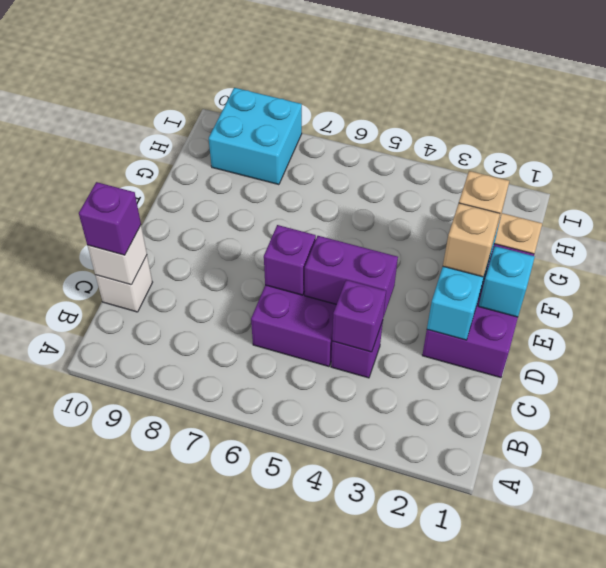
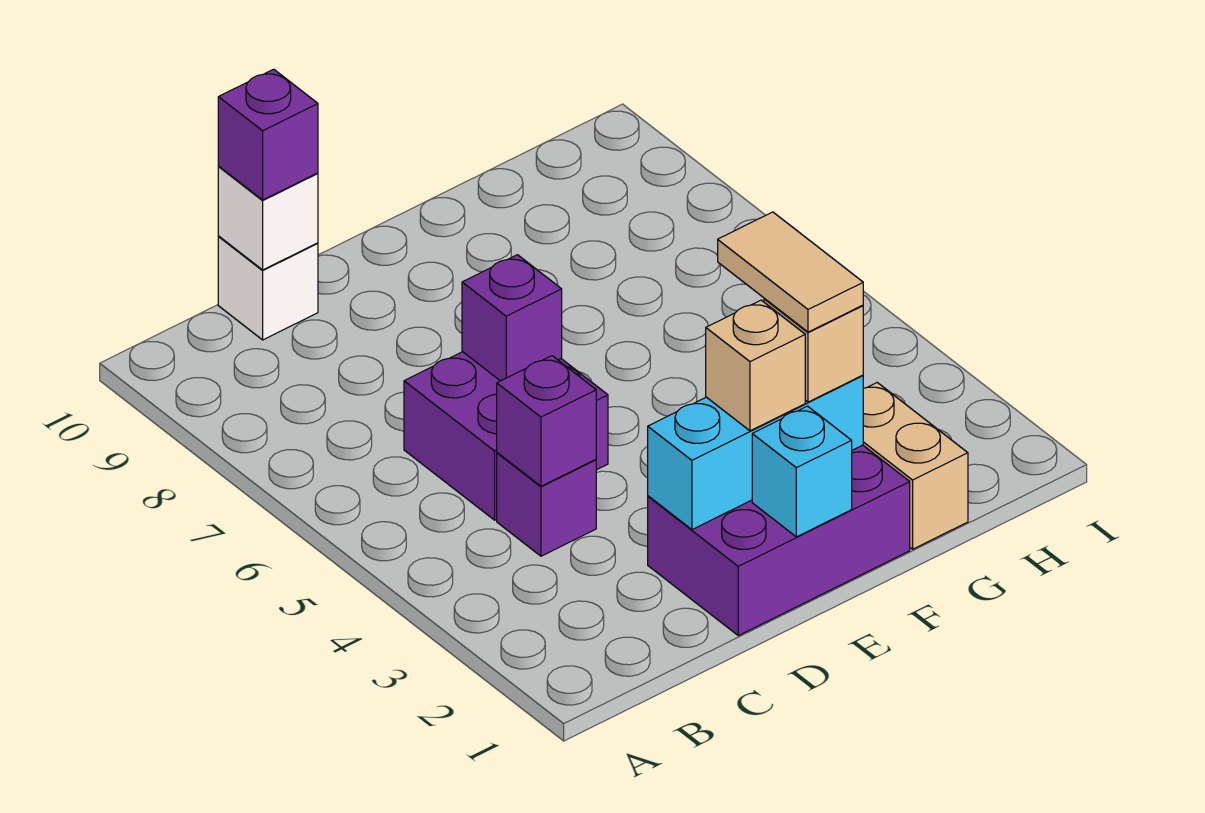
purple 1x2 brick [305,236,398,317] -> none
none -> tan 1x2 tile [718,212,863,332]
cyan 2x2 brick [209,88,302,185] -> none

